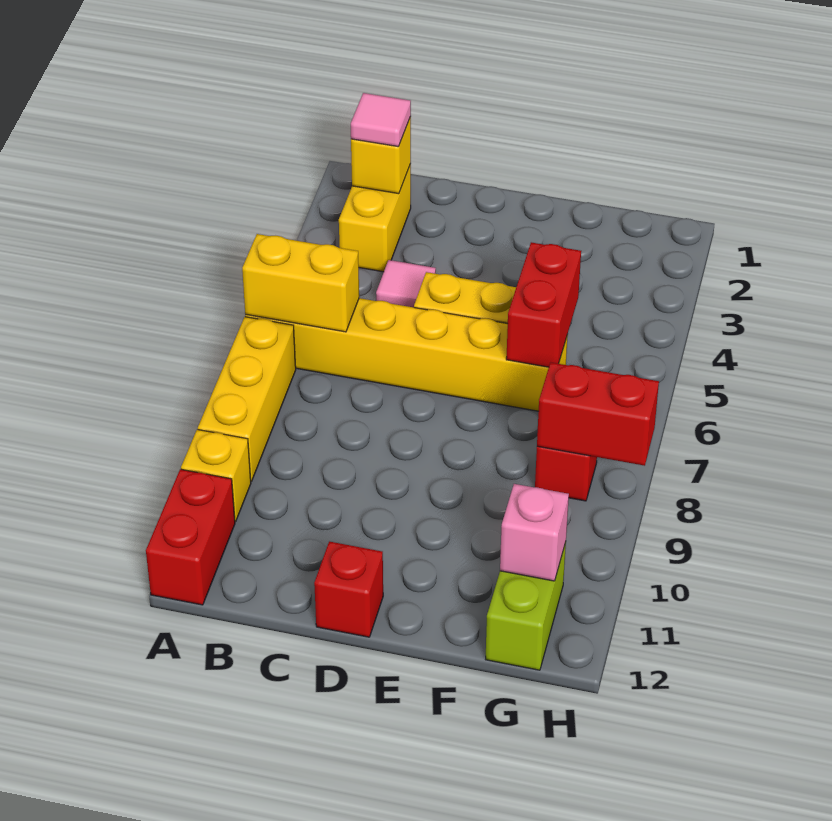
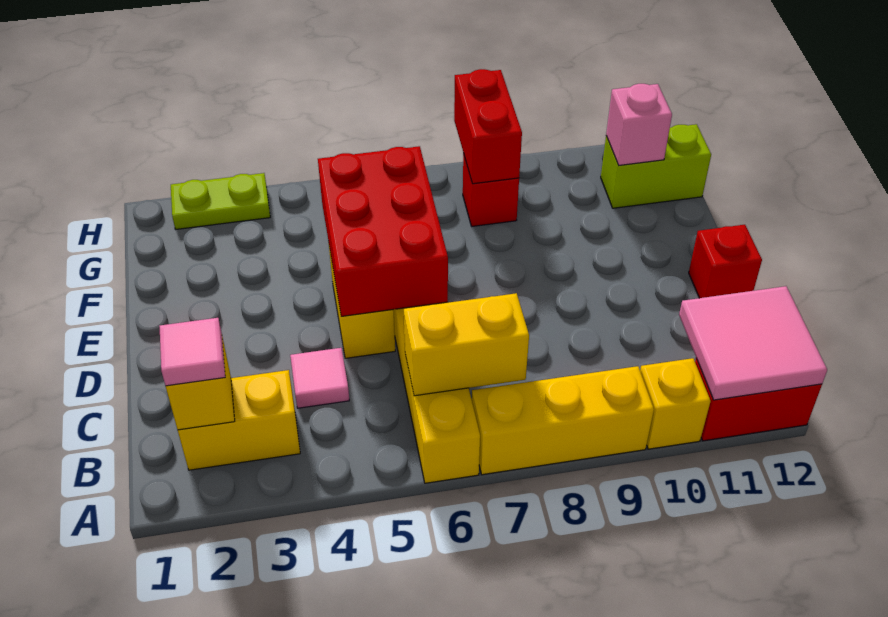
yellow 1x2 brick [242,234,359,332] -> yellow 1x2 brick turned to [404,293,529,396]
none -> pink 2x2 tile [679,286,827,400]
red 1x2 brick [506,242,581,367] -> red 2x3 brick [318,146,448,316]
none -> lime 1x2 plate [171,173,270,229]

